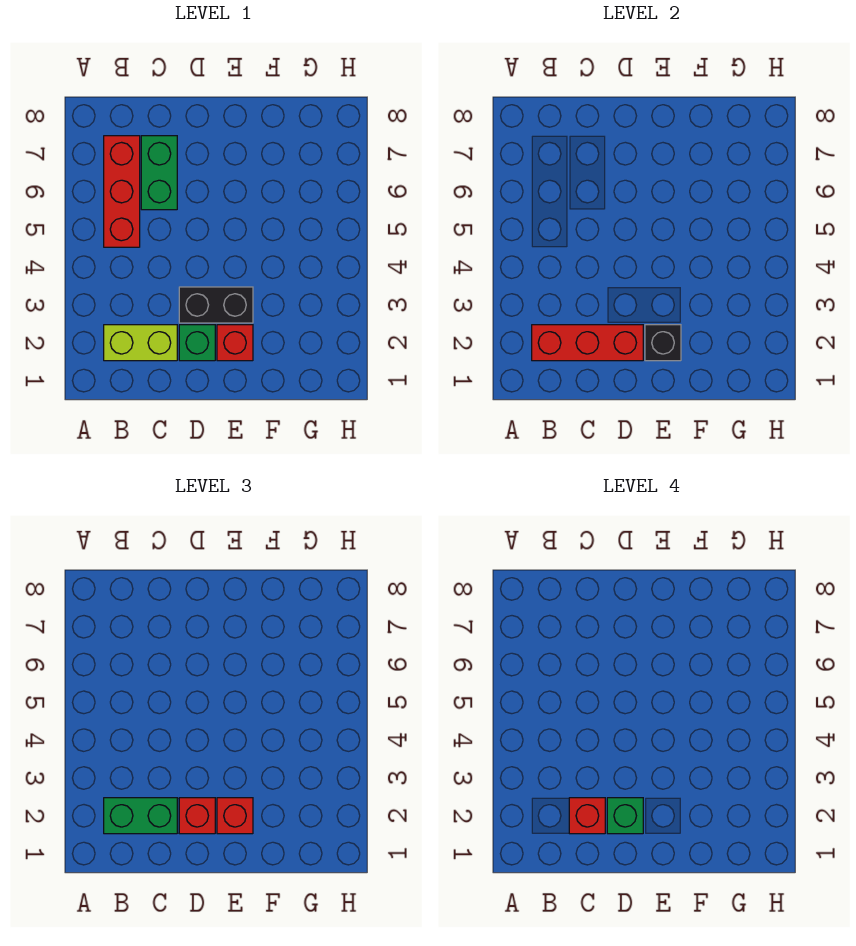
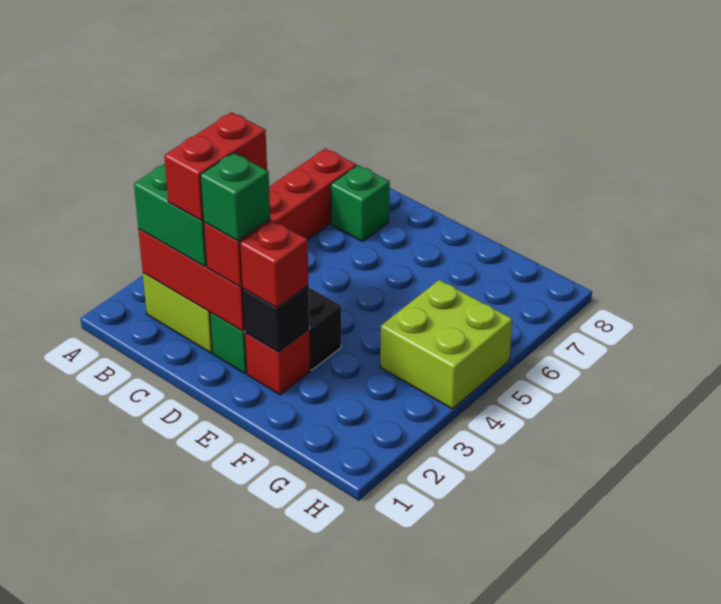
red 1x1 brick [569,798,605,834] -> red 1x2 brick [164,112,267,220]
green 1x2 brick [141,136,177,210] -> green 1x1 brick [331,165,390,241]
none -> lime 2x2 brick [380,280,512,409]

